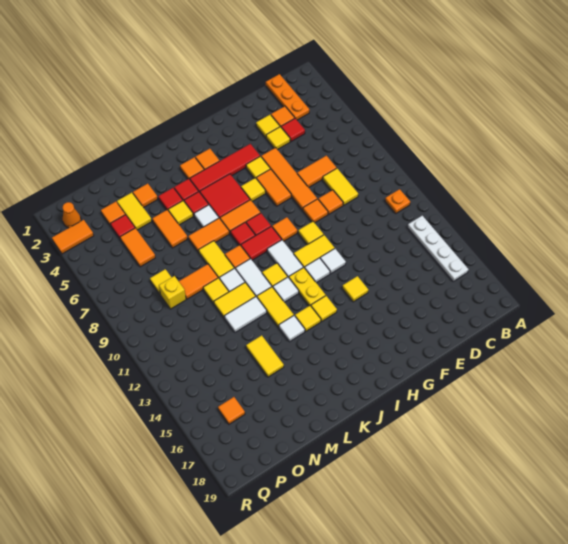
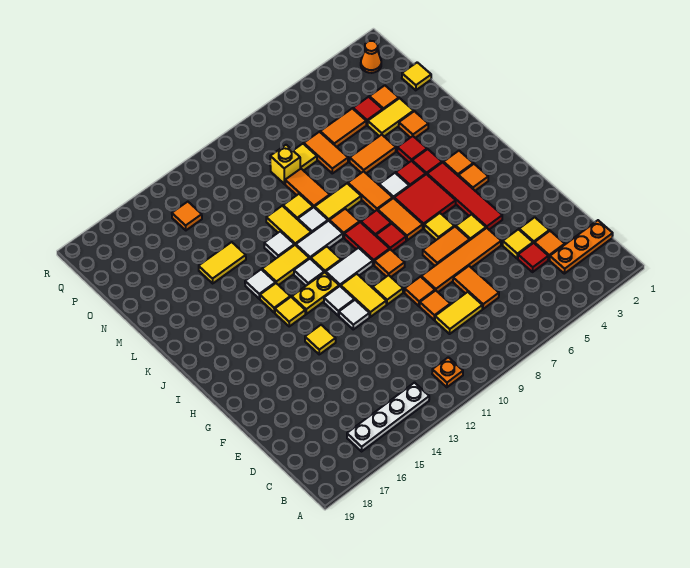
yellow 1x1 tile [168,201,193,225] -> yellow 1x1 tile moved to [402,62,431,90]
white 1x2 tile [224,297,267,332] -> white 1x1 tile [264,231,294,258]
orange 1x1 tile [218,397,245,424] -> orange 1x1 tile moved to [172,202,202,230]
orange 1x2 tile [52,220,94,254] -> orange 1x2 tile moved to [304,132,348,173]

